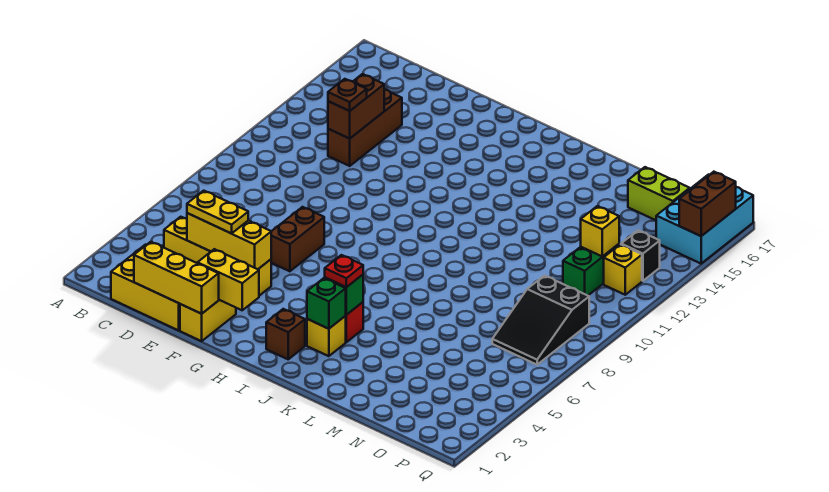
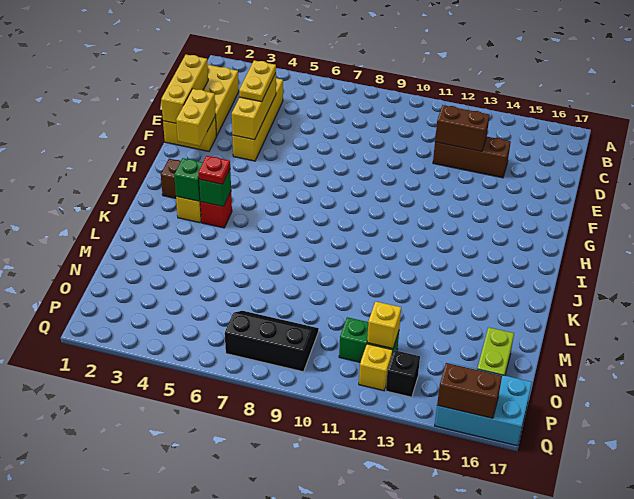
brown 1x1 plate [328,79,367,111] -> none
brown 1x2 brick [271,207,324,271] -> none
black 2x3 slope [492,276,589,365] -> black 2x3 slope turned to [225,311,319,372]

